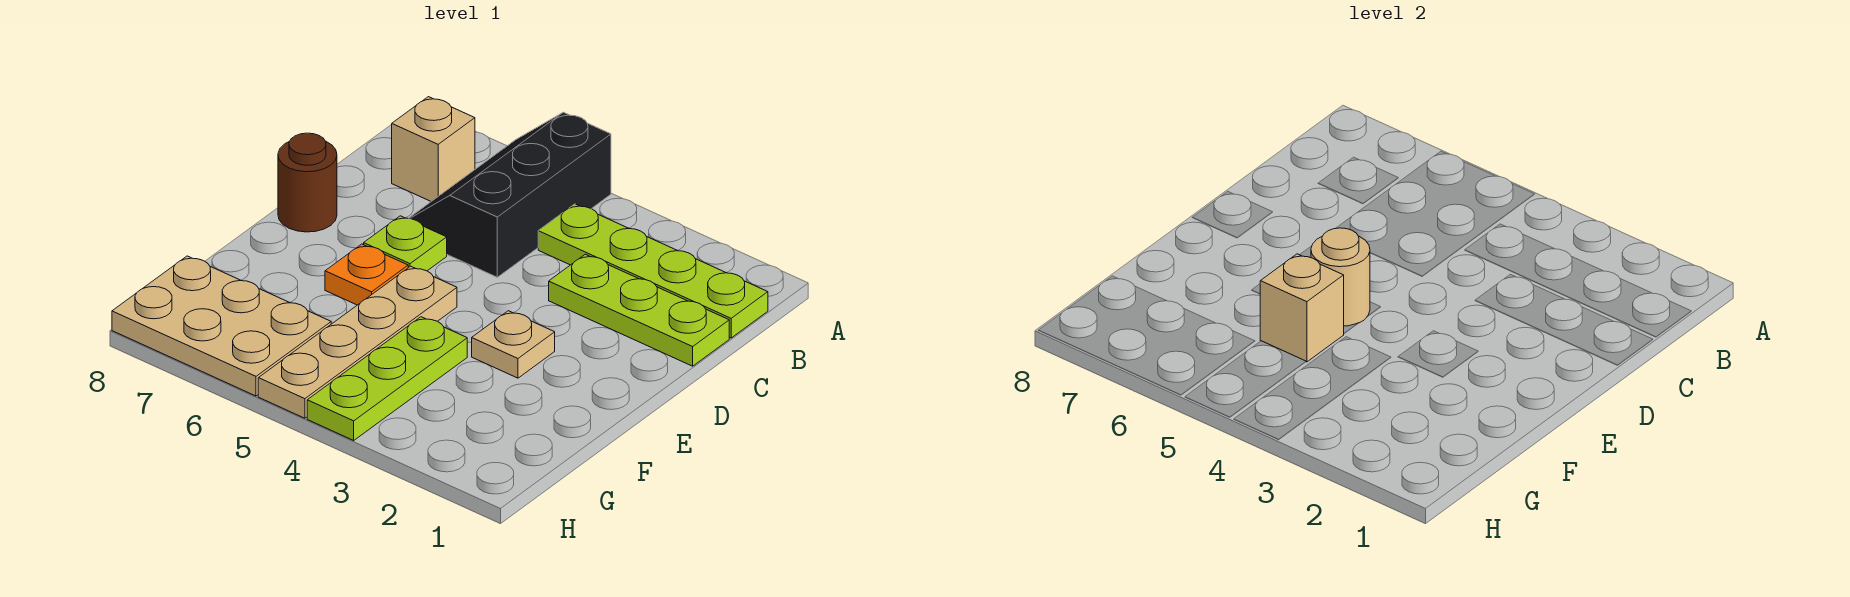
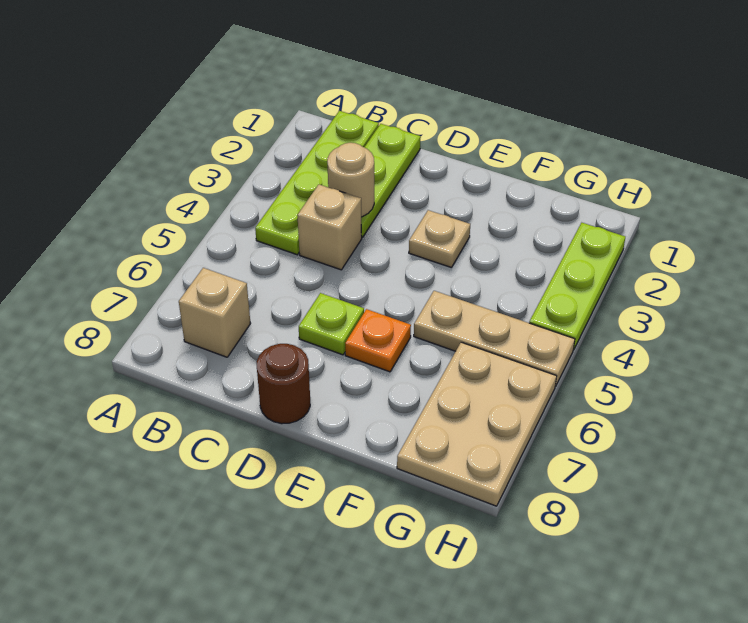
black 2x3 slope [408,112,611,277] -> none
tan 1x4 plate [258,266,457,418] -> tan 1x3 plate [414,291,575,386]
tan 1x1 round brick [1311,228,1370,326] -> tan 1x1 round brick moved to [327,143,374,217]
lime 1x3 plate [307,317,467,440] -> lime 1x3 plate turned to [529,223,625,350]
tan 1x1 brick [1260,254,1344,362] -> tan 1x1 brick moved to [297,185,362,270]

